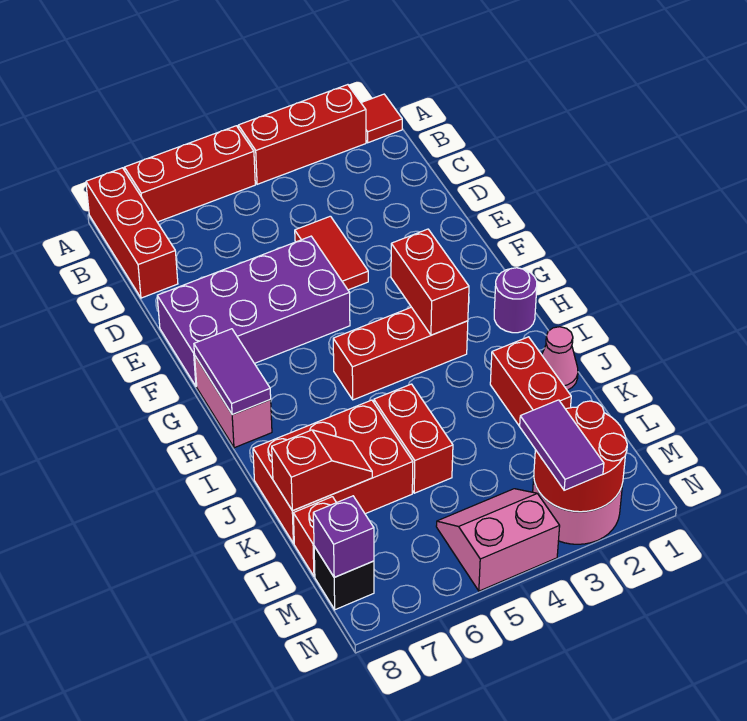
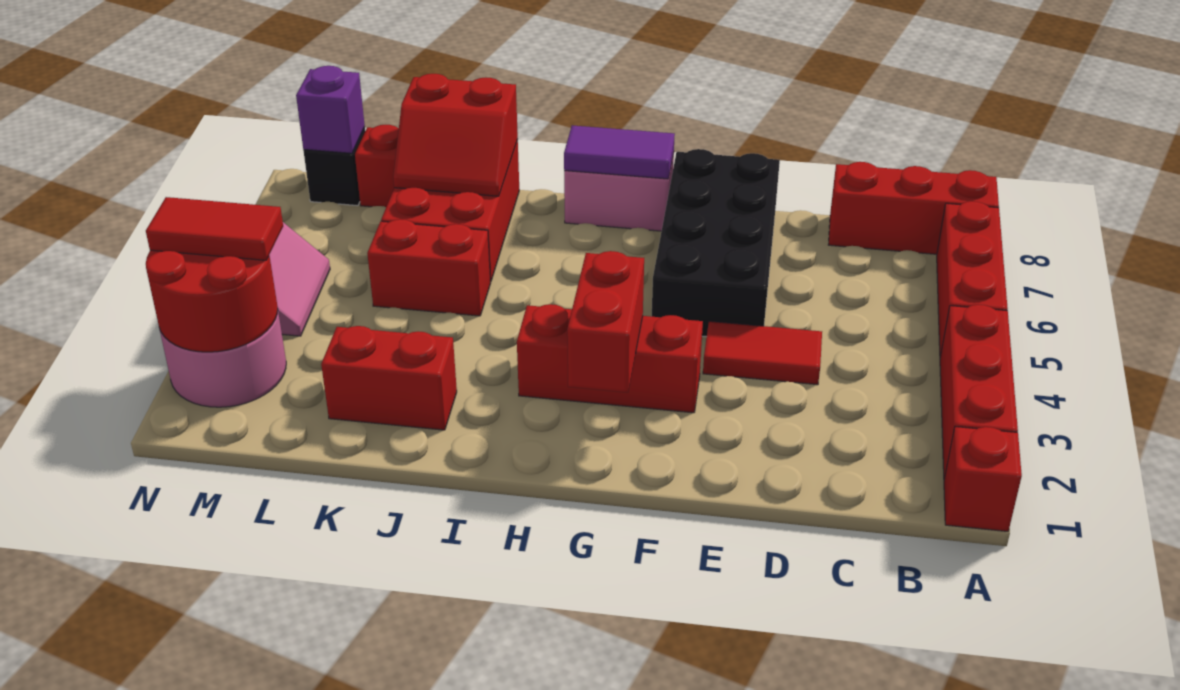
red 1x1 tile [361,94,402,143] -> red 1x1 brick [944,427,1022,531]
purple 2x4 brick [157,236,350,386] -> black 2x4 brick [652,149,780,337]
red 1x2 brick [391,229,469,335] -> red 1x2 brick turned to [567,251,644,393]
purple 1x1 round brick [494,268,537,333] -> none
red 1x3 brick [333,307,468,400] -> red 1x3 brick turned to [517,304,703,413]
pink 1x1 cone [542,327,578,390] -> none
red 1x2 slope [272,430,372,511] -> red 2x2 slope [393,74,518,196]
purple 1x2 tile [520,400,604,490] -> red 1x2 tile [146,197,283,260]

